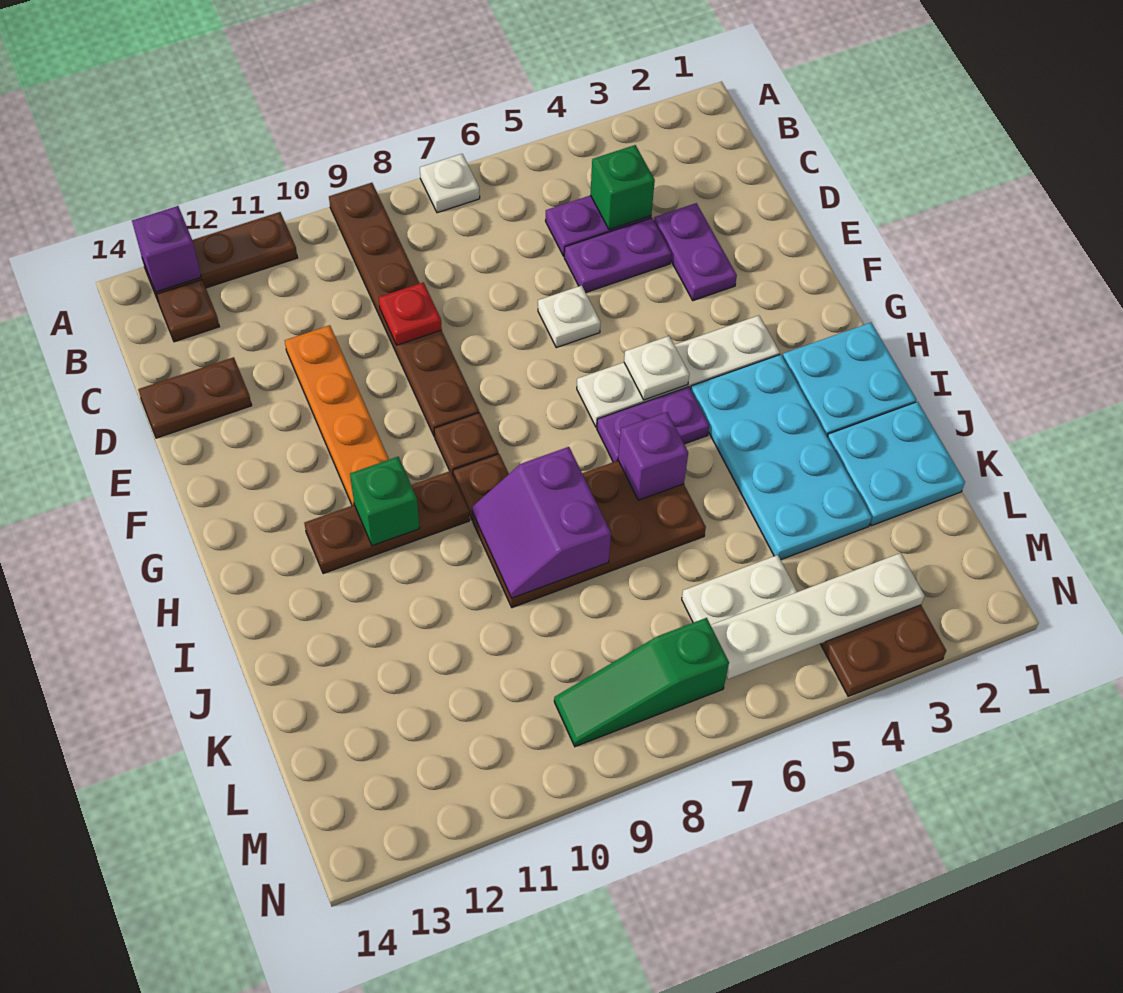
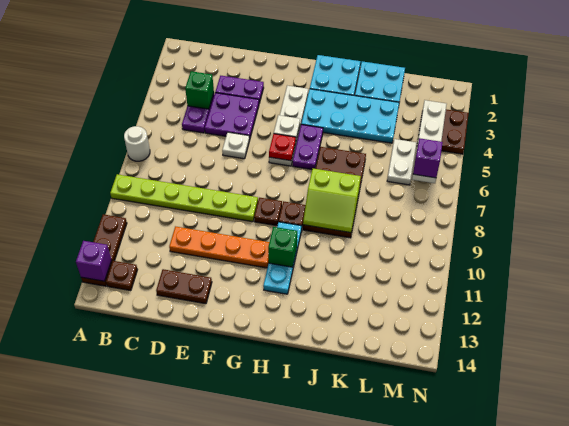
white 1x1 plate [420,154,480,213] -> white 1x1 round brick [124,126,150,161]
brown 1x6 plate [329,183,479,436] -> lime 1x6 plate [110,174,258,222]
purple 1x2 plate [564,218,671,292] -> purple 2x2 plate [205,93,259,140]
red 1x1 plate [379,282,442,345] -> red 1x1 plate moved to [269,134,296,161]
brown 1x2 plate [138,357,252,438] -> brown 1x2 plate turned to [156,269,212,304]
brown 1x3 plate [304,471,470,574] -> cyan 1x3 plate [263,222,302,294]
purple 1x1 brick [618,412,688,500] -> purple 1x1 brick moved to [413,138,443,178]
purple 2x2 slope [472,447,611,598] -> lime 2x2 slope [303,169,361,233]
green 1x3 slope [554,618,729,747] -> none

